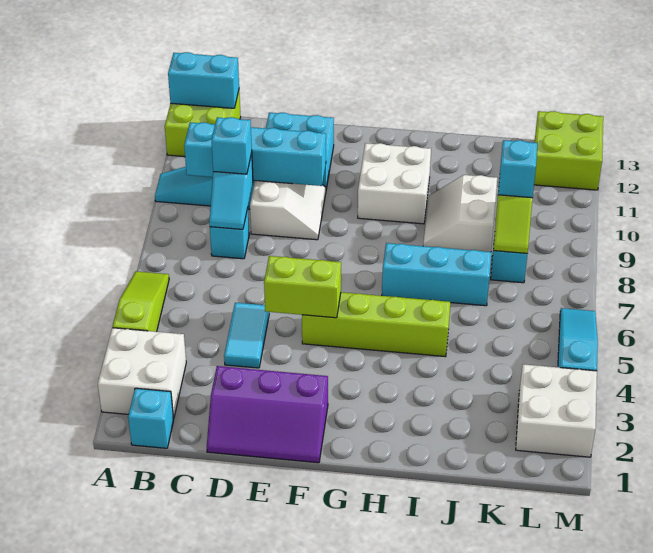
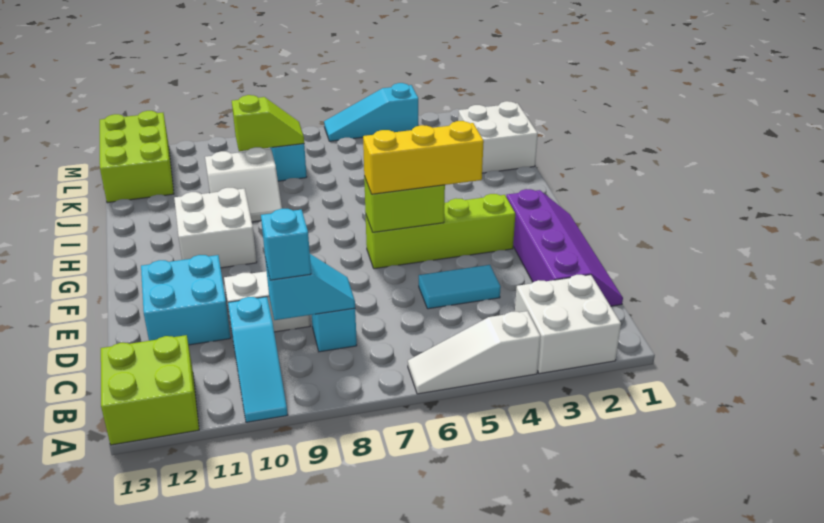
lime 1x3 slope [112,271,169,332] -> white 1x3 slope [408,311,541,394]
cyan 1x2 brick [168,52,239,108] -> none
cyan 1x1 brick [128,388,174,448] -> none
cyan 1x4 brick [184,122,326,186] -> none
purple 2x3 slope [207,366,328,463] -> purple 2x4 slope [506,189,623,306]
lime 1x2 brick [264,256,341,318] -> lime 1x2 brick turned to [364,176,445,232]
none -> yellow 1x3 brick [363,121,484,194]
lime 1x4 brick [302,292,450,357] -> lime 1x4 brick turned to [366,194,515,269]
cyan 1x3 brick [382,243,491,306] -> none
cyan 1x1 brick [498,140,537,198] -> none
white 2x2 brick [516,364,597,457] -> white 2x2 brick moved to [458,101,538,173]
lime 2x2 brick [534,111,603,190] -> lime 2x3 brick [100,111,174,203]

